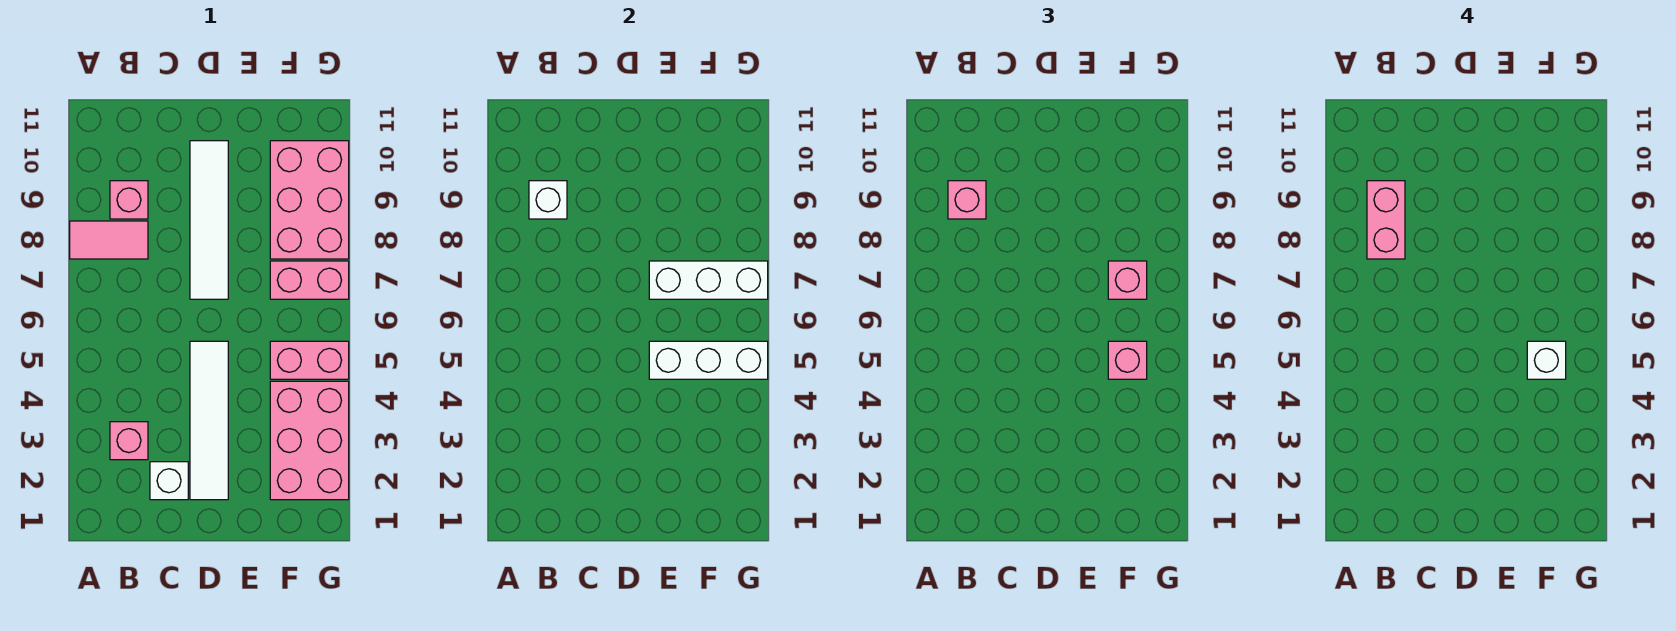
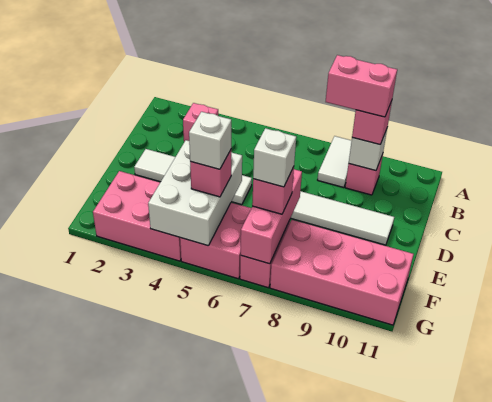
pink 1x2 tile [70,221,148,259] -> white 1x2 tile [318,136,352,188]
white 1x1 brick [150,462,188,500] -> white 1x1 brick moved to [253,128,296,187]
white 1x3 brick [649,341,768,379] -> white 2x3 brick [148,140,242,246]
white 1x3 brick [649,261,768,299] -> pink 1x3 brick [240,169,302,264]
pink 1x2 brick [270,341,349,379] -> pink 2x2 brick [180,202,251,279]
pink 2x3 brick [270,141,349,259] -> pink 2x4 brick [270,220,414,325]

